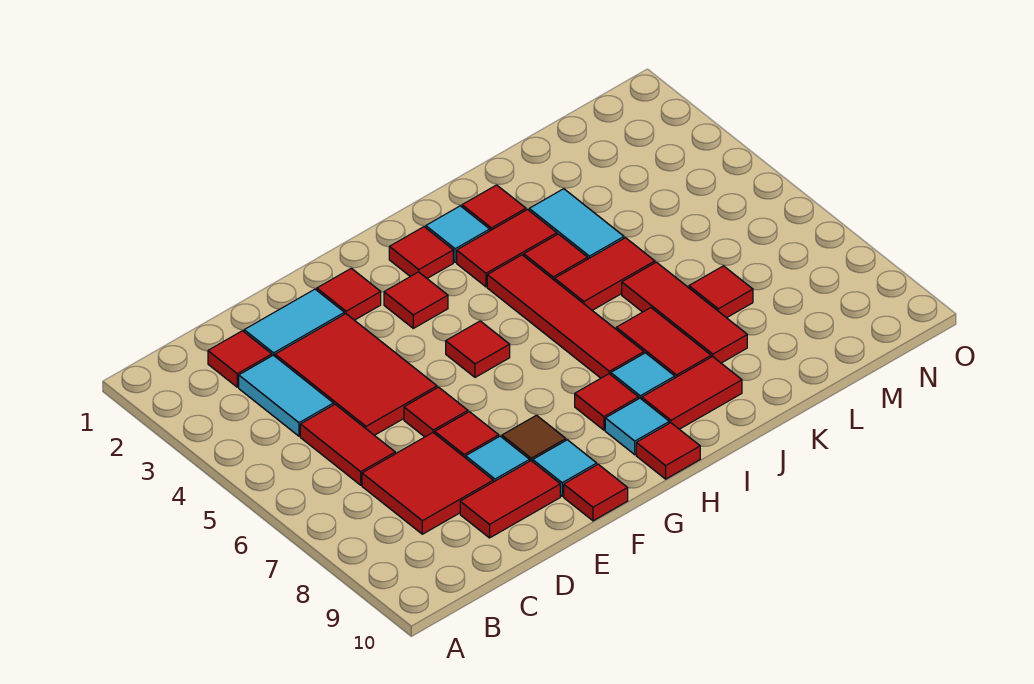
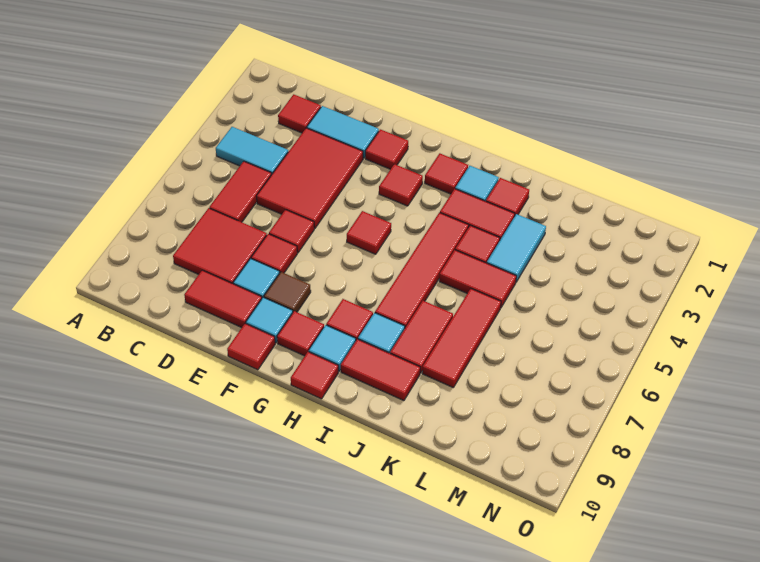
cyan 1x2 tile [239,355,334,436] -> cyan 1x2 tile turned to [216,127,288,175]
red 1x1 tile [689,266,753,318] -> red 1x1 tile moved to [277,311,324,356]

